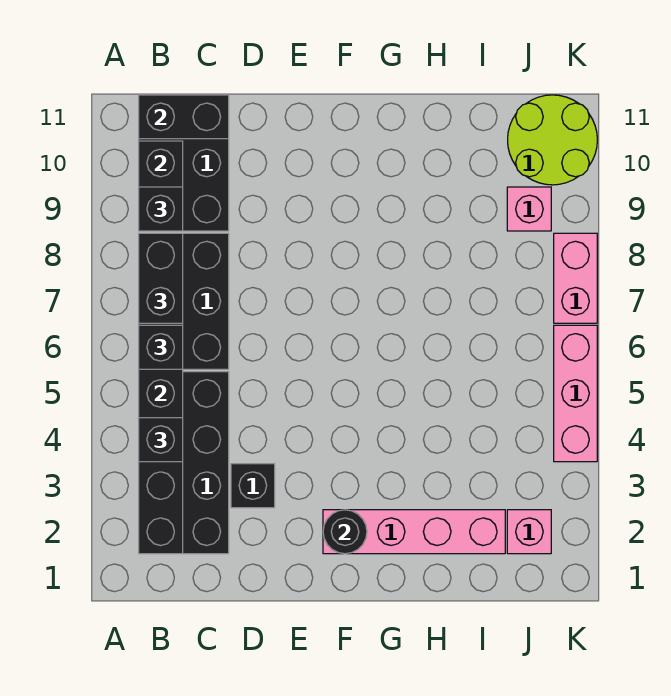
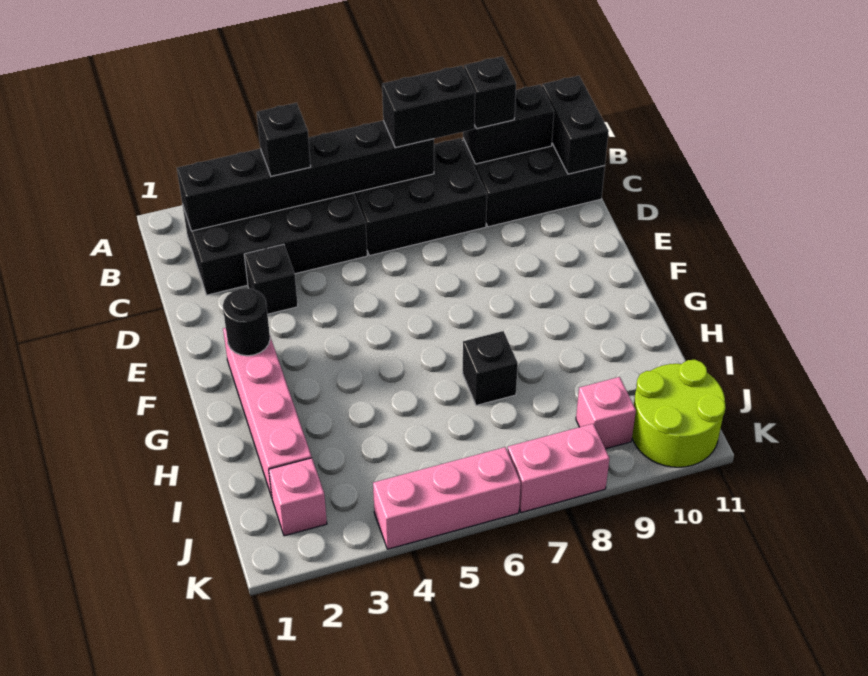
black 1x1 brick [139,325,183,369] -> black 1x1 brick moved to [463,331,518,405]

